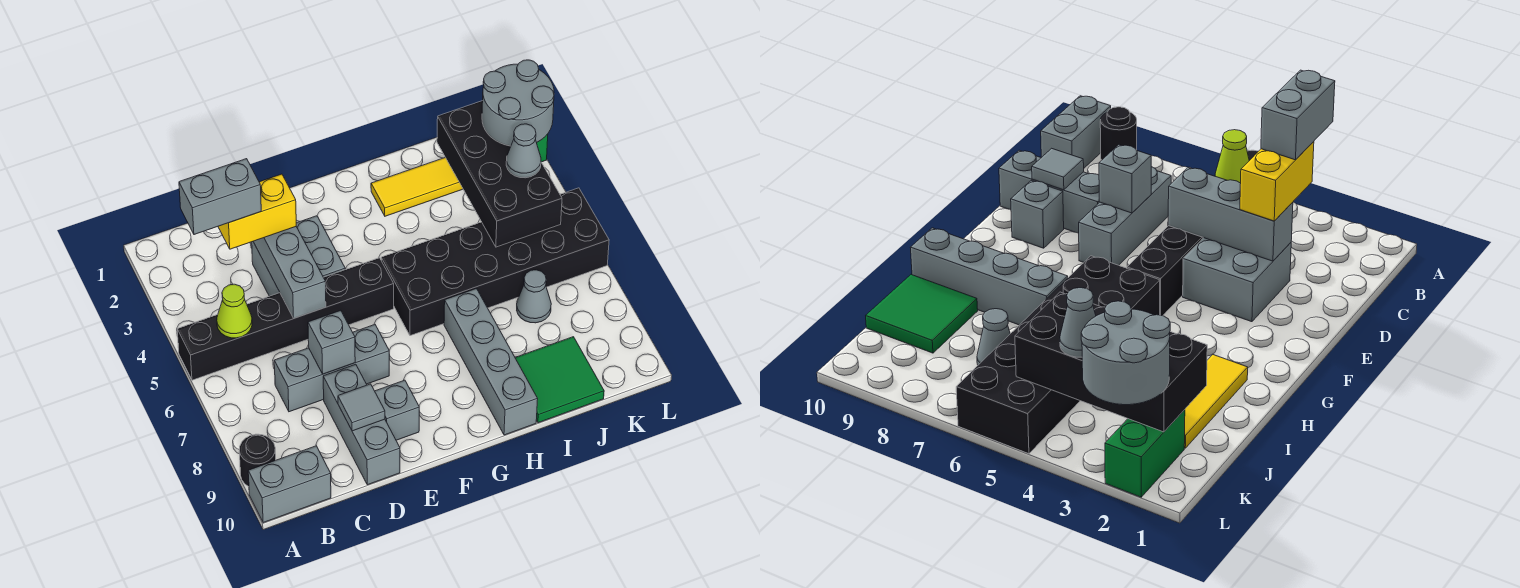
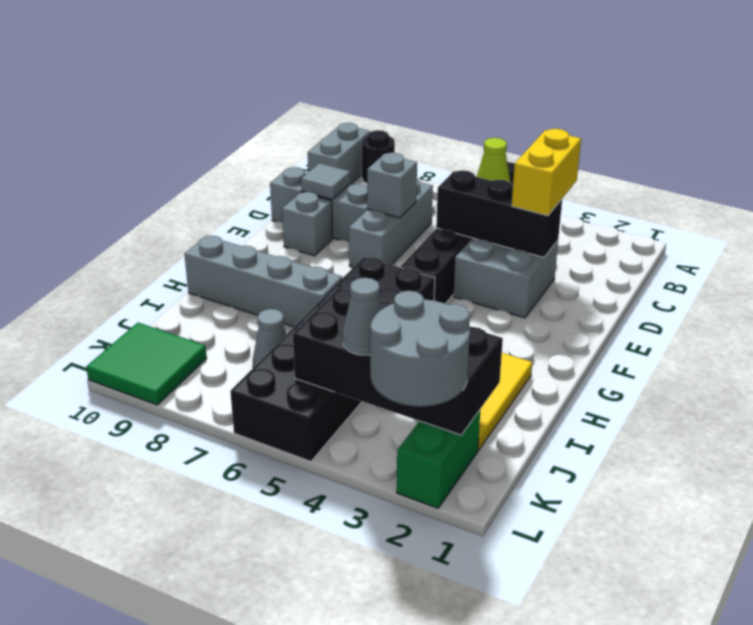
grey 1x2 brick [179,159,261,235] -> none
grey 1x3 brick [253,227,326,318] -> black 1x3 brick [436,170,562,257]
green 2x2 tile [515,337,604,423] -> green 2x2 tile moved to [86,323,207,405]

